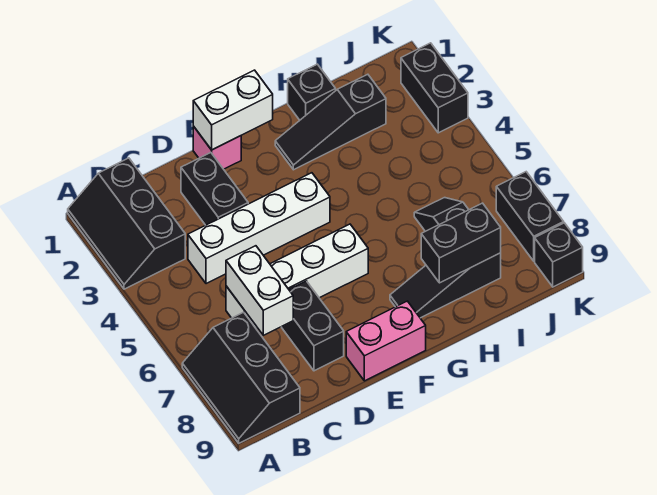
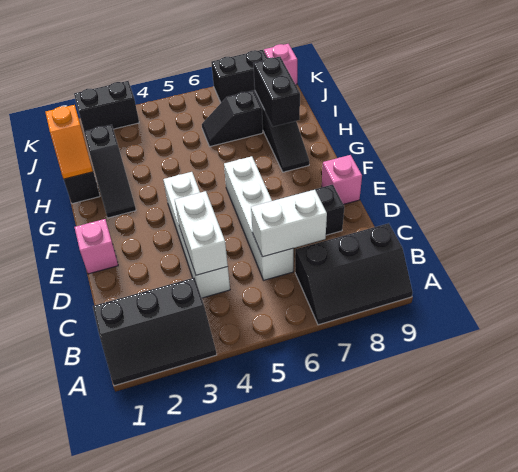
black 1x2 brick [181,153,248,225] -> none
white 1x2 brick [193,70,273,150] -> white 1x2 brick moved to [175,191,228,275]
pink 1x2 brick [346,301,426,381] -> pink 1x1 brick [322,155,362,204]
none -> orange 1x2 slope [45,105,93,179]
black 1x1 brick [535,223,583,287] -> pink 1x1 brick [264,44,297,85]

